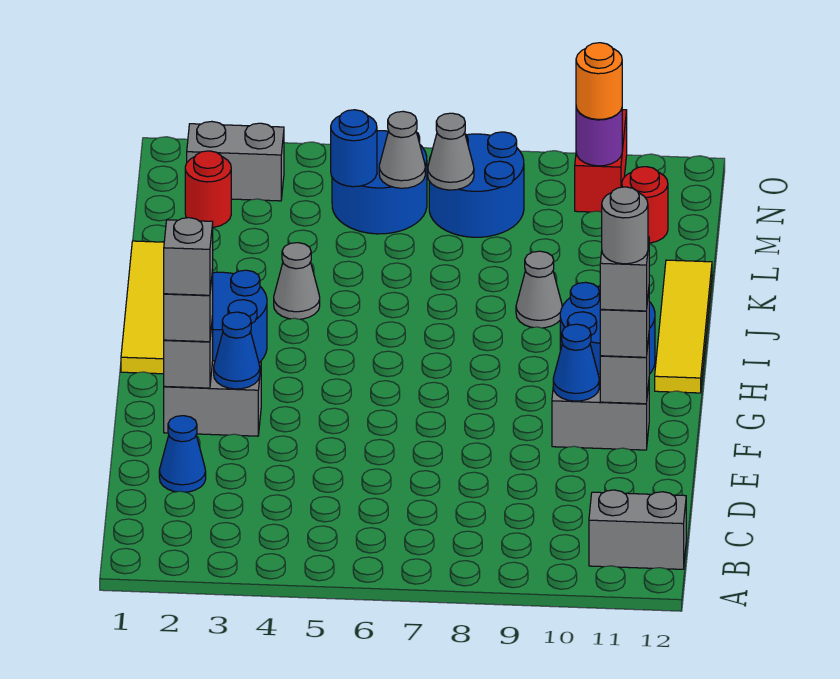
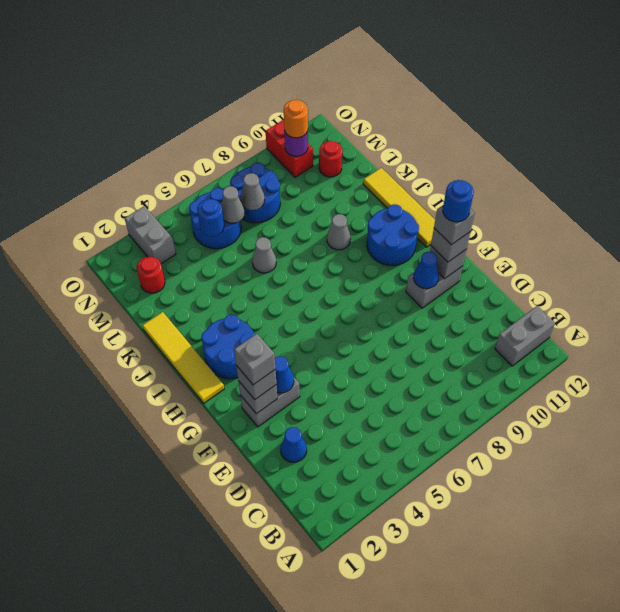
grey 1x1 round brick [602,187,648,264] -> blue 1x1 round brick [443,180,474,222]
grey 1x1 cone [274,243,320,319] -> grey 1x1 cone moved to [252,237,276,273]
grey 1x2 brick [187,122,284,201] -> grey 1x2 brick turned to [125,206,176,264]

